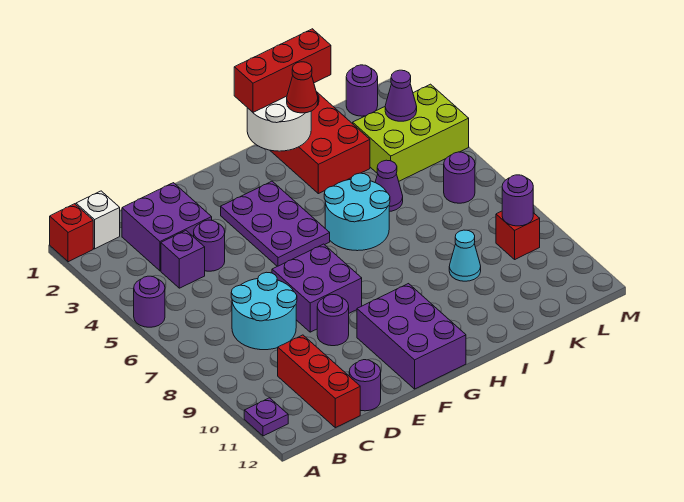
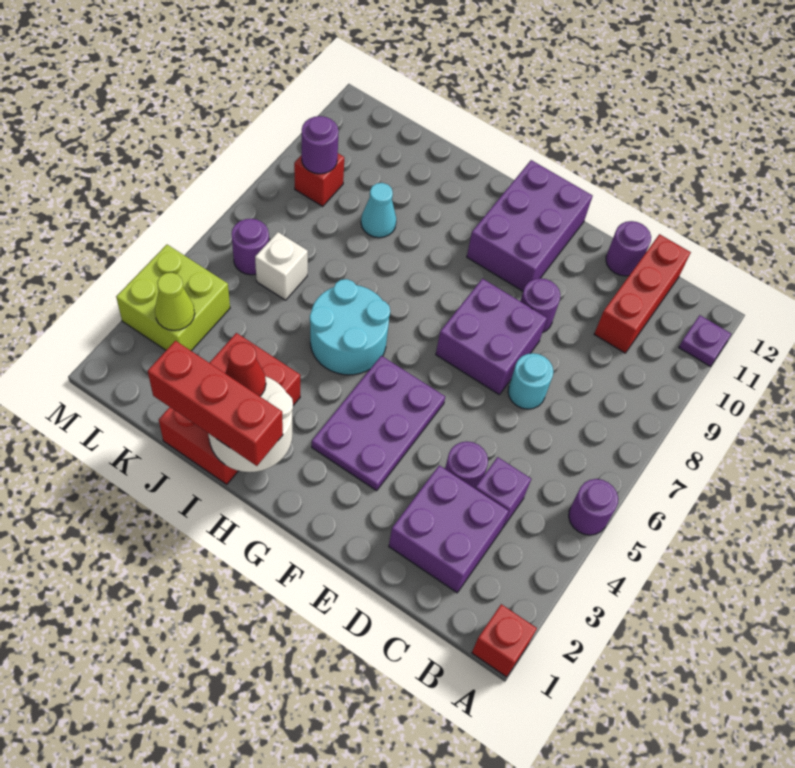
white 1x1 brick [76,191,120,249] -> white 1x1 brick moved to [255,232,308,300]
cyan 2x2 round brick [231,272,297,350] -> cyan 1x1 round brick [508,353,553,409]
purple 1x1 cone [375,160,403,211] -> none
lime 2x3 brick [353,84,469,181] -> lime 2x2 brick [116,245,230,351]
purple 1x1 round brick [346,65,378,116] -> none
purple 1x1 cone [385,70,417,121] -> lime 1x1 cone [155,273,195,330]

